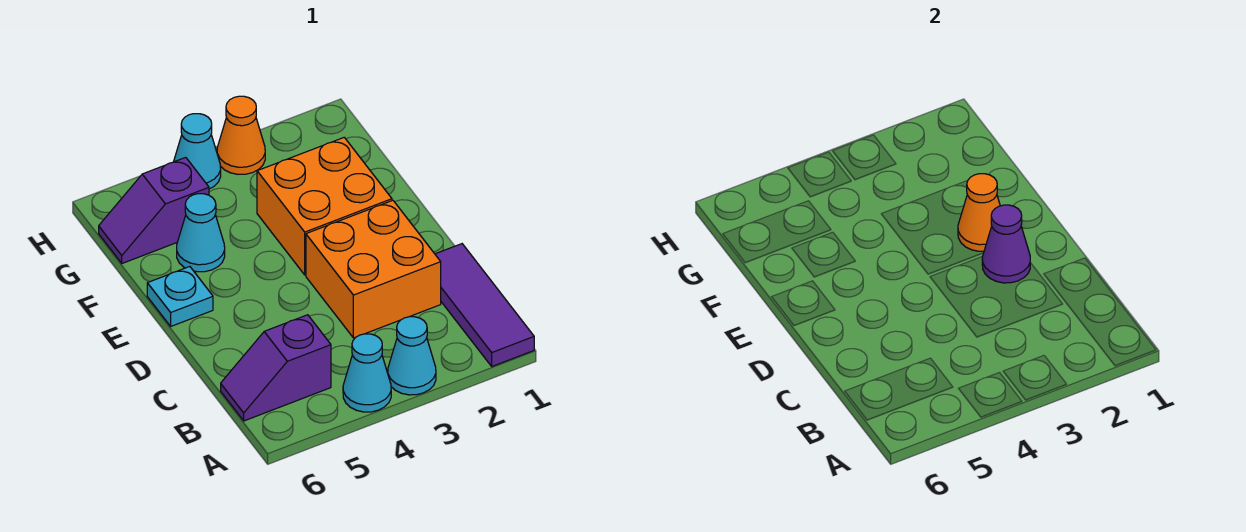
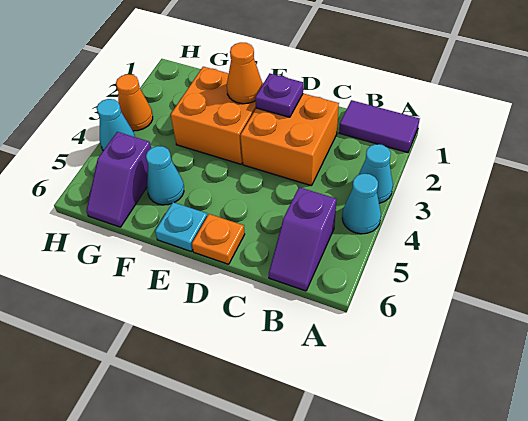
purple 1x3 tile [435,244,534,366] -> purple 1x2 tile [339,100,420,153]
purple 1x1 cone [982,205,1030,283] -> purple 1x1 plate [255,74,303,117]
none -> orange 1x1 plate [192,214,245,264]

